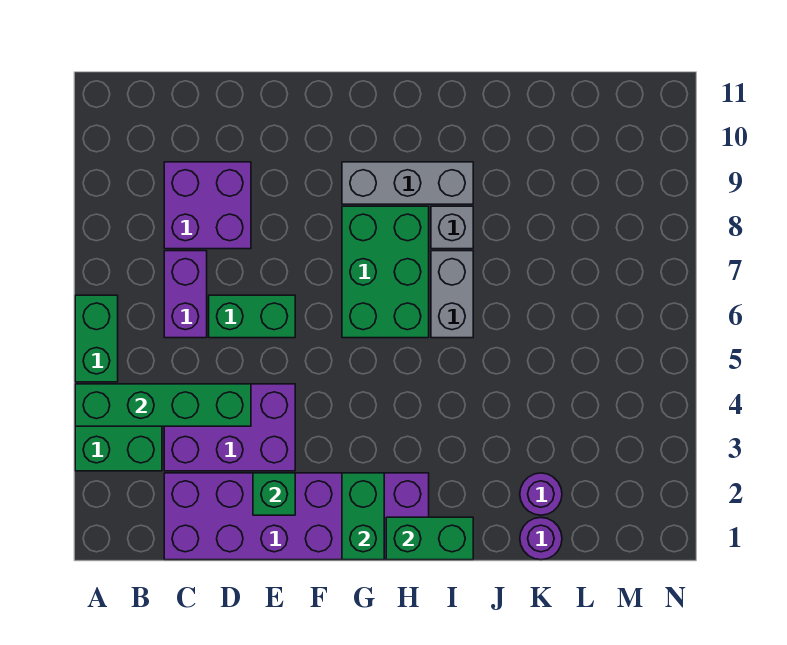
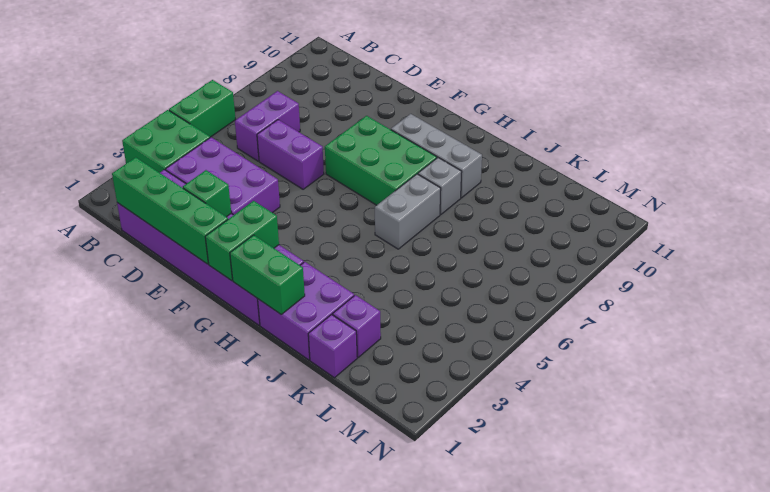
green 1x4 brick [75,384,251,426] -> green 1x4 brick moved to [112,157,228,264]
purple 2x2 brick [164,162,251,249] -> purple 2x2 brick moved to [258,262,354,360]
green 1x2 brick [209,295,295,338] -> purple 1x2 brick [257,120,324,189]
green 2x3 brick [342,206,429,338] -> green 2x3 brick turned to [325,116,437,205]
purple 1x1 round brick [520,518,562,560] -> purple 1x1 brick [308,315,357,378]
purple 1x1 round brick [520,473,562,515] -> purple 1x1 brick [333,295,381,357]

